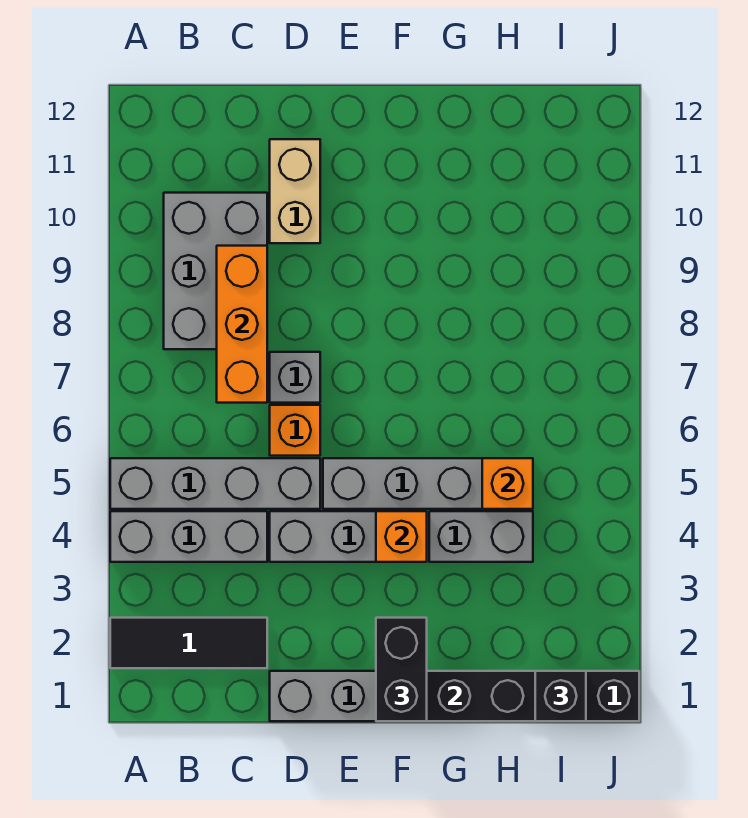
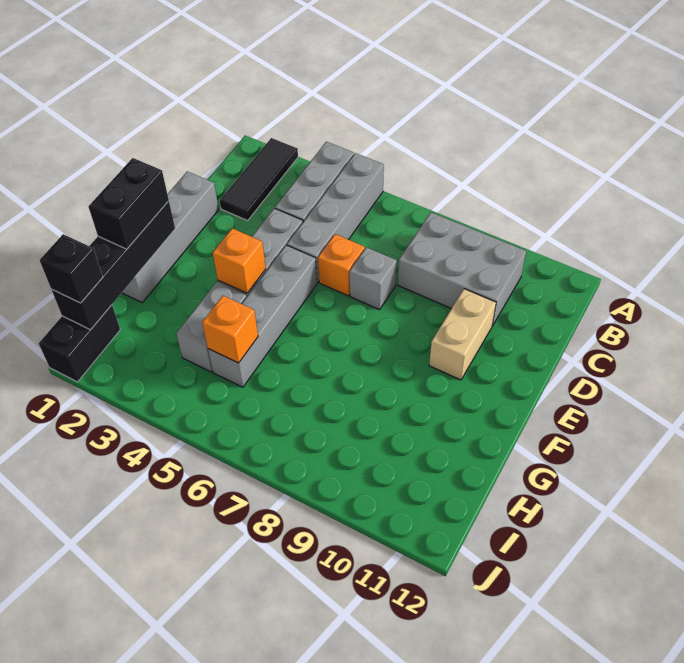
orange 1x3 brick [217,246,267,403] -> none
tan 1x2 brick [270,139,320,243] -> tan 1x2 brick turned to [429,289,496,380]
black 1x2 brick [376,618,427,721] -> black 1x2 brick turned to [89,158,169,249]

